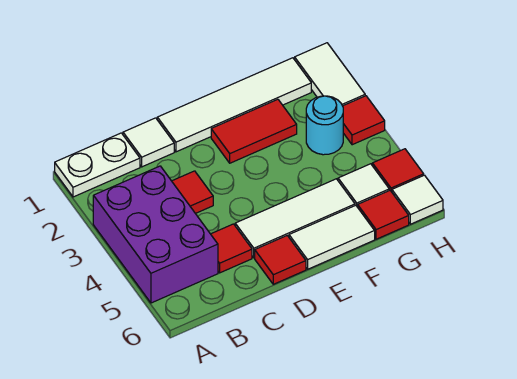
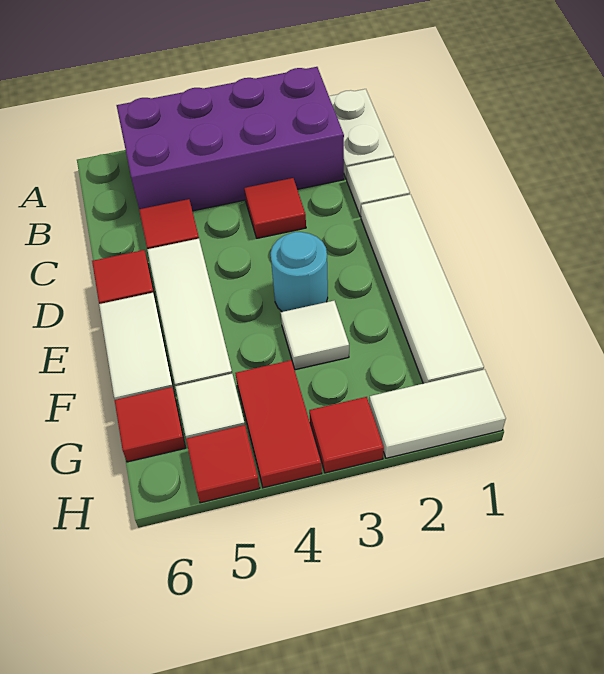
purple 2x3 brick [93,166,218,303] -> purple 2x4 brick [117,67,344,211]
red 1x2 tile [211,99,297,163] -> red 1x2 tile moved to [235,360,322,488]
cyan 1x1 round brick [306,96,343,155] -> cyan 1x1 round brick moved to [271,232,328,312]
white 1x1 tile [392,175,443,224] -> white 1x1 tile moved to [281,301,349,370]

